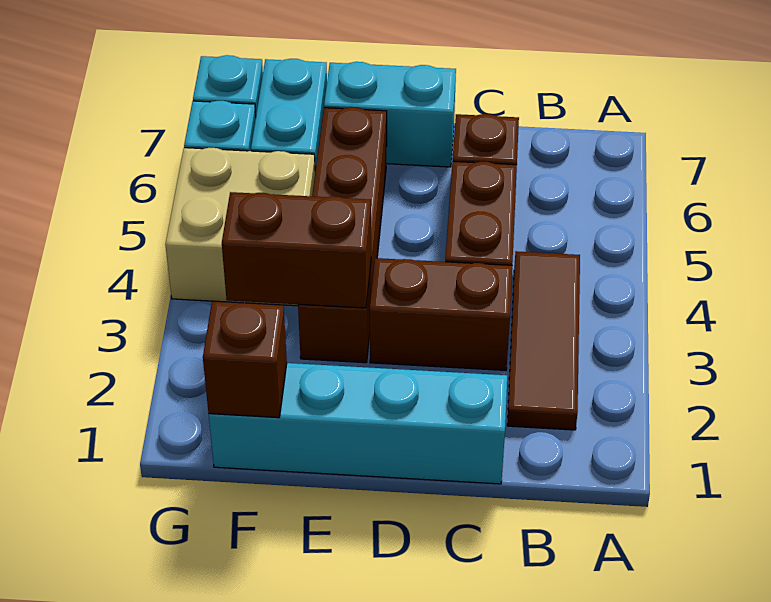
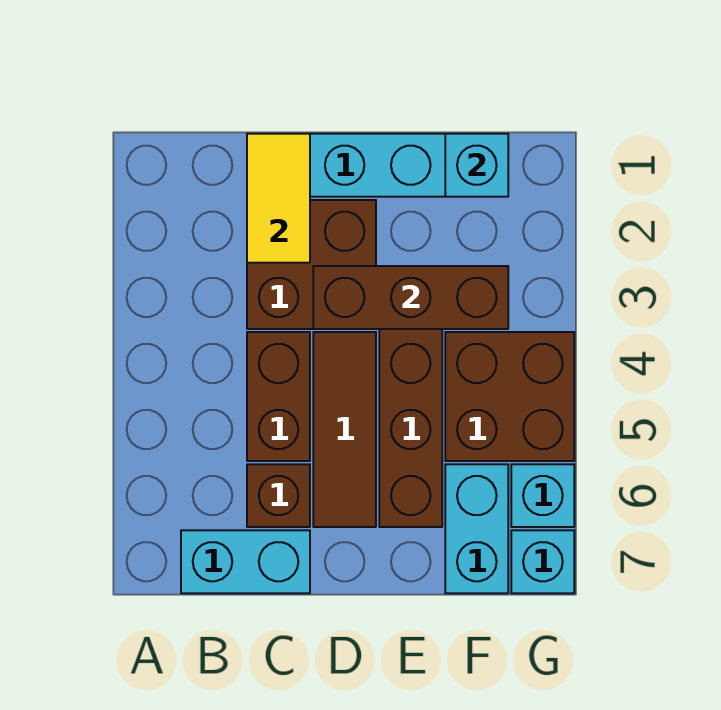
brown 1x3 tile [507,251,580,430] -> brown 1x3 tile moved to [313,332,376,527]
none -> yellow 1x2 tile [247,134,310,263]
brown 1x2 brick [370,258,512,370] -> brown 2x2 brick [247,200,376,329]
cyan 1x2 brick [324,62,456,167] -> cyan 1x2 brick moved to [181,530,310,593]
brown 1x2 brick [222,192,371,308] -> brown 1x3 brick [313,266,508,329]
brown 1x1 brick [203,301,287,418] -> cyan 1x1 brick [445,134,508,197]
tan 2x2 brick [165,148,315,306] -> brown 2x2 brick [445,332,574,461]

